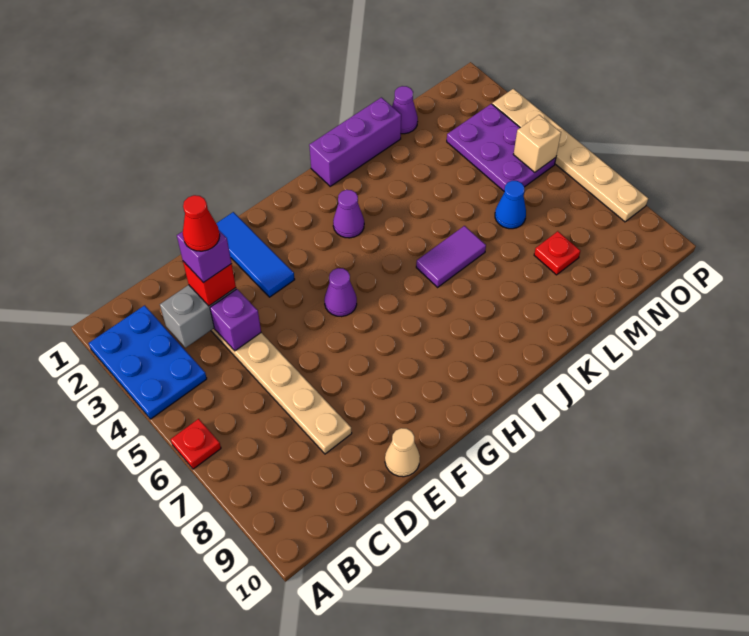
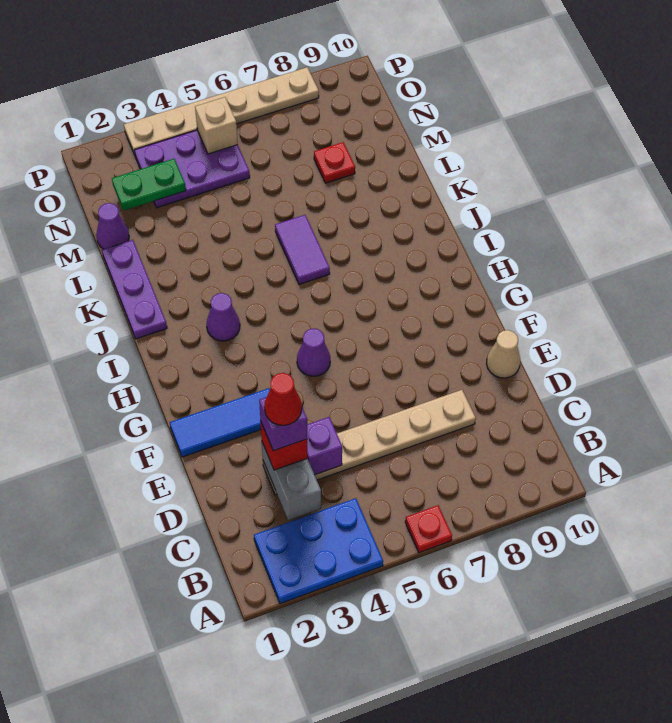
purple 1x3 brick [309,97,401,186] -> purple 1x3 plate [102,240,167,339]
blue 1x1 cone [495,181,526,229] -> none
none -> green 1x2 plate [112,159,186,211]

